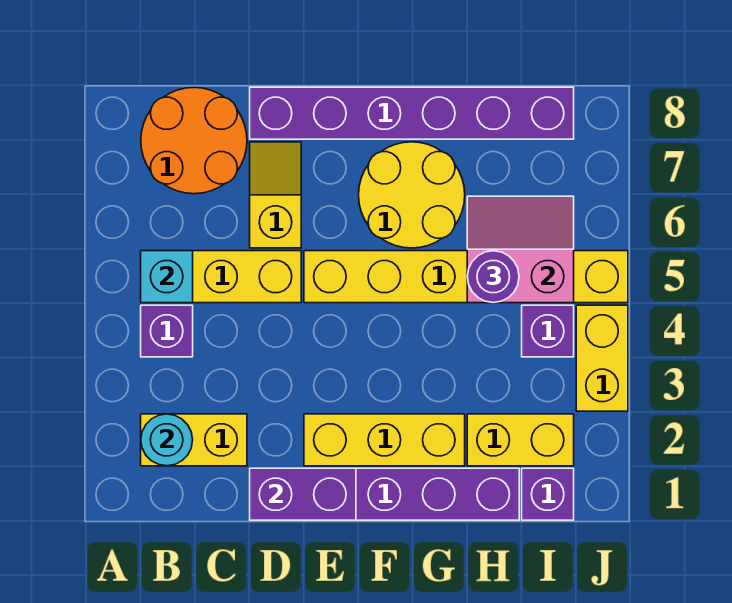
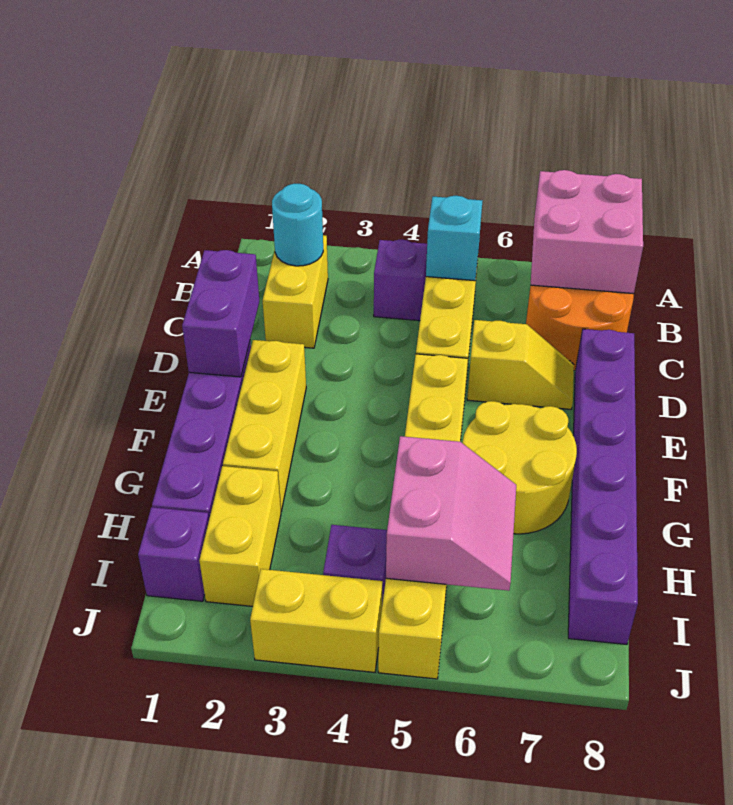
none -> pink 2x2 brick [531,170,643,294]
purple 1x1 round brick [467,251,519,303] -> none

